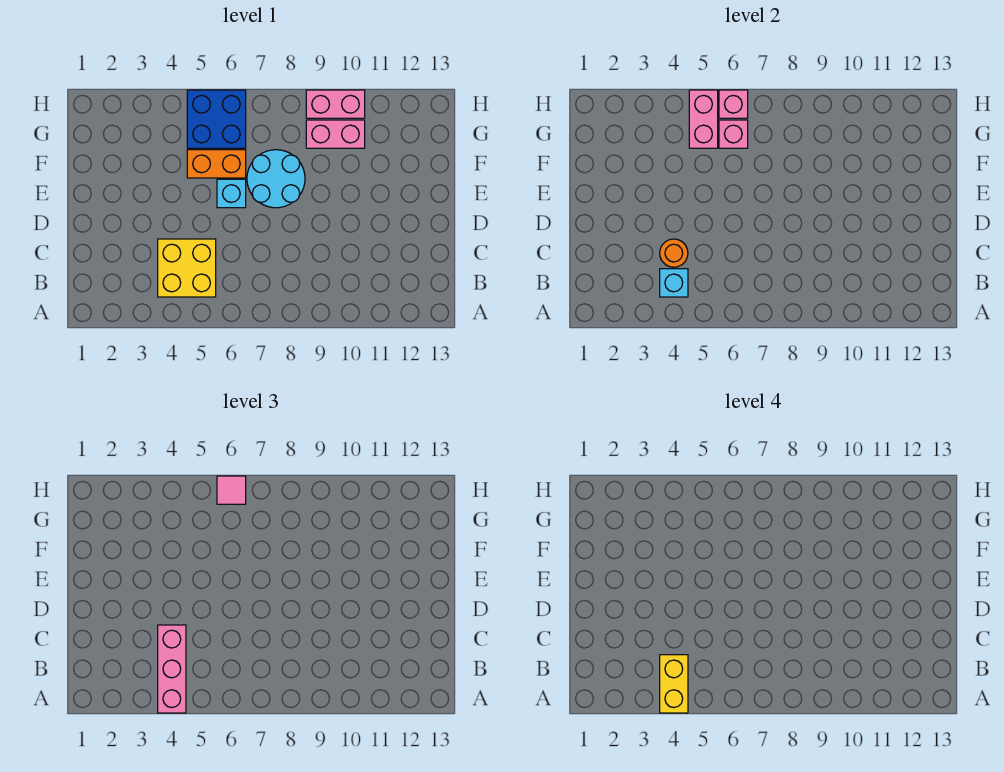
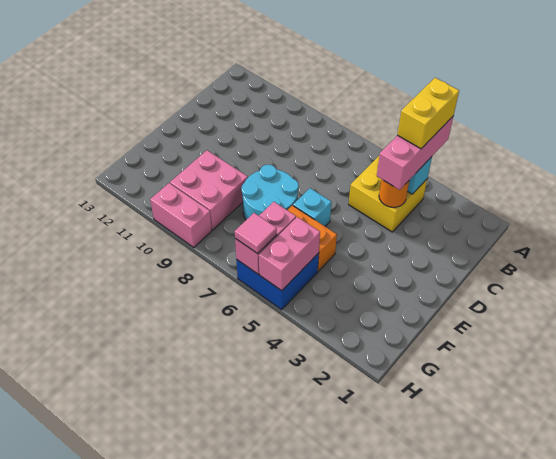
pink 1x2 brick [306,120,365,148] -> pink 2x2 brick [170,150,248,230]

